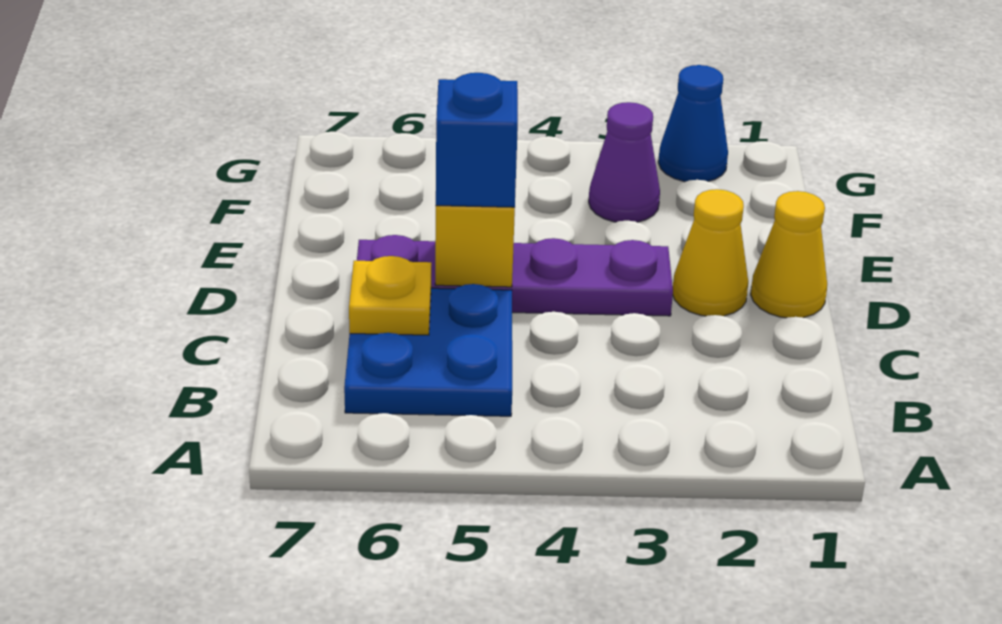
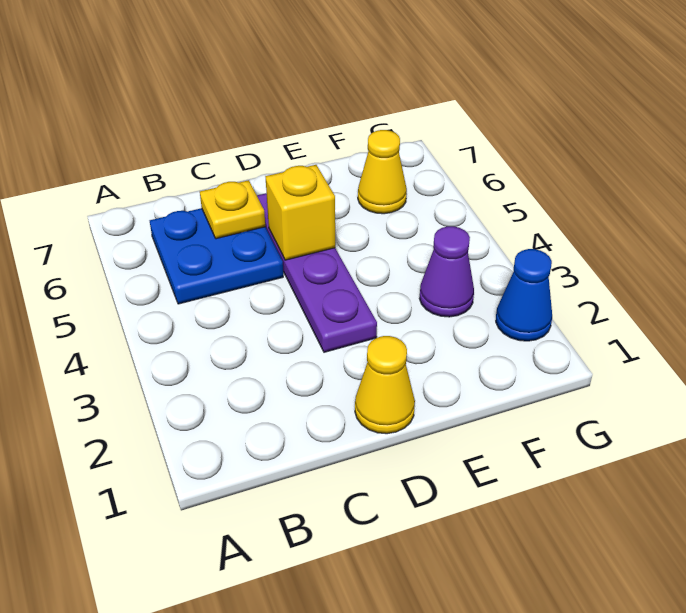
yellow 1x1 cone [673,189,748,316] -> yellow 1x1 cone moved to [358,130,407,214]
blue 1x1 brick [436,73,518,207] -> none

